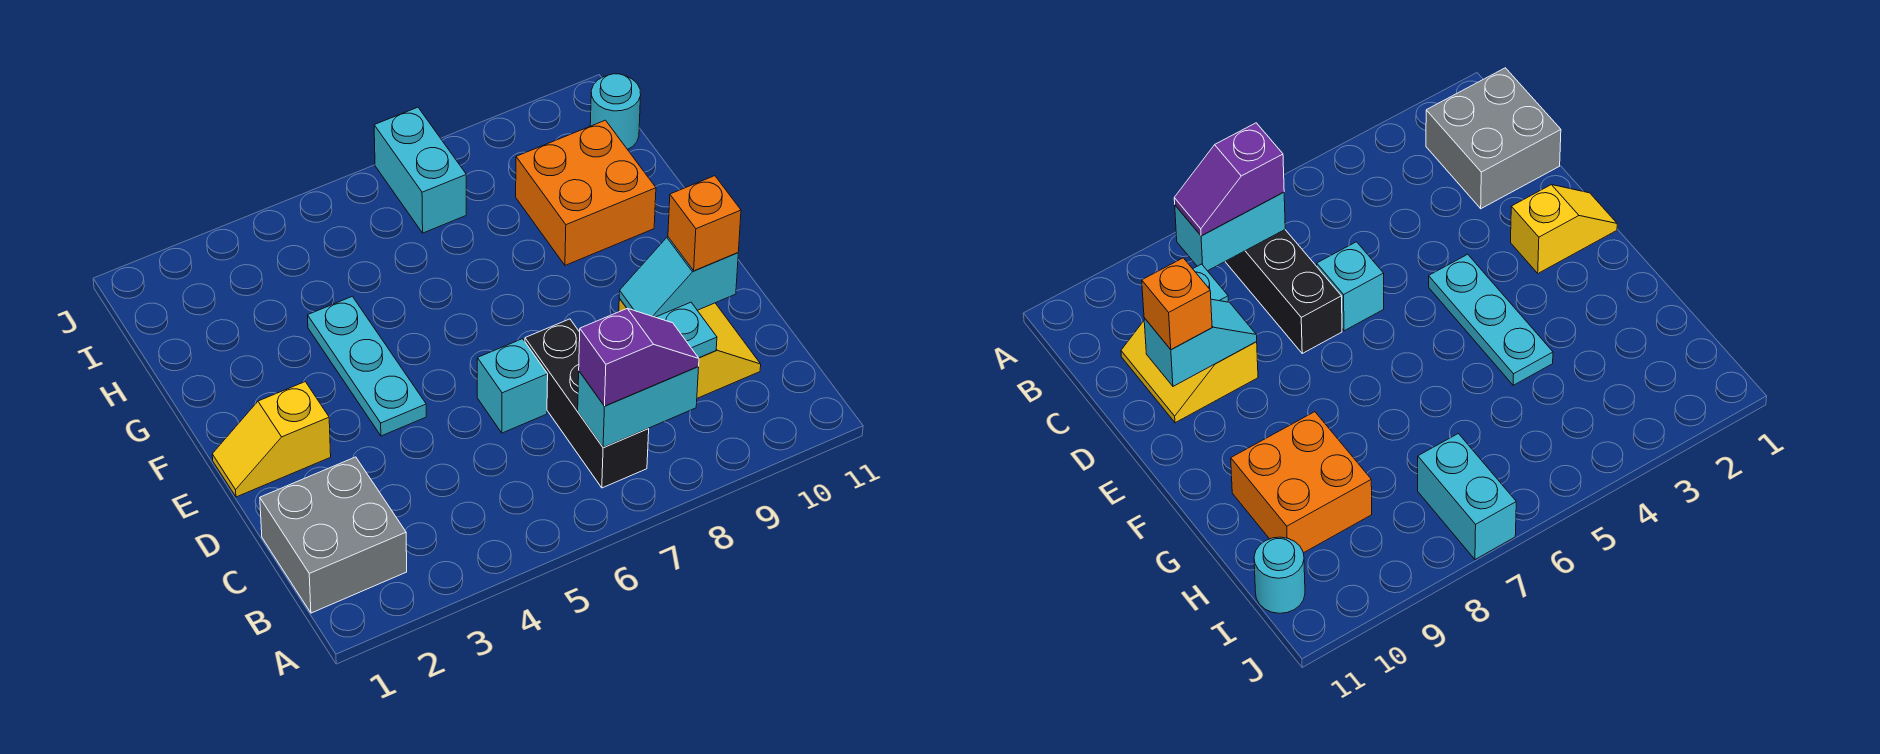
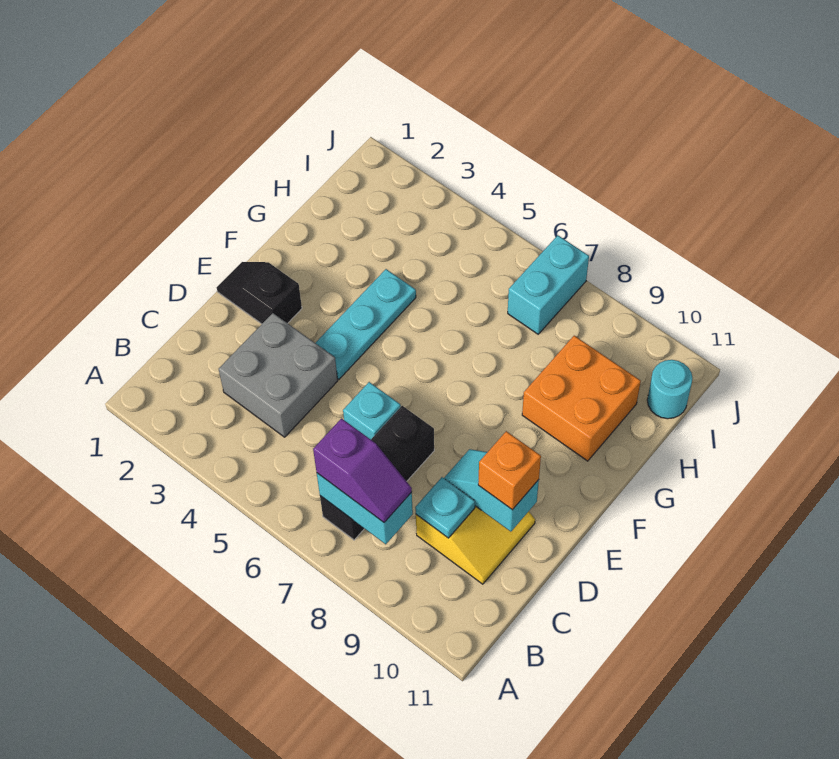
grey 2x2 brick [260,457,407,613] -> grey 2x2 brick moved to [219,313,338,437]
yellow 1x2 slope [212,382,331,497] -> black 1x2 slope [217,262,302,324]

